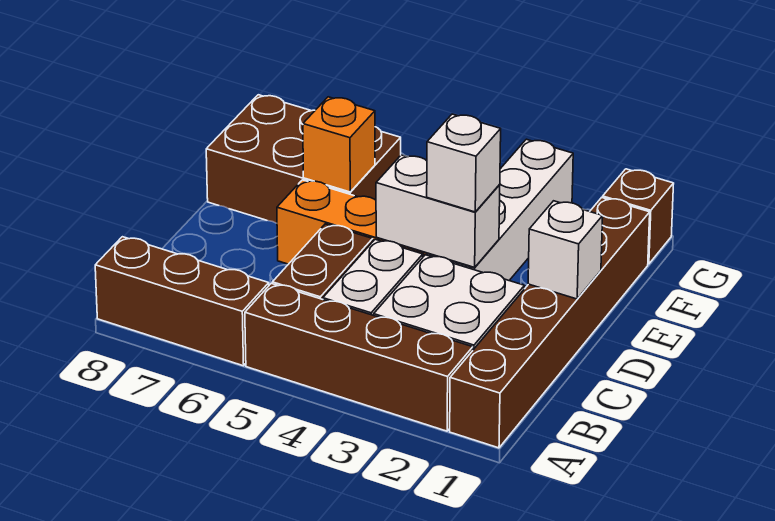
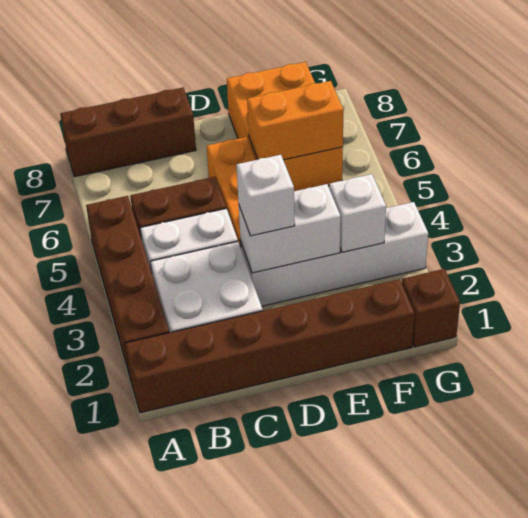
brown 1x3 brick [95,237,269,366] -> brown 1x3 brick turned to [60,88,196,177]
white 1x1 brick [528,201,603,299] -> white 1x1 brick moved to [329,174,386,252]
white 1x2 brick [376,155,500,267] -> white 1x2 brick turned to [239,184,341,273]
brown 2x3 brick [206,95,401,223] -> orange 2x3 brick [227,62,343,191]
orange 1x1 brick [303,97,375,192] -> orange 1x2 brick [247,81,344,160]

